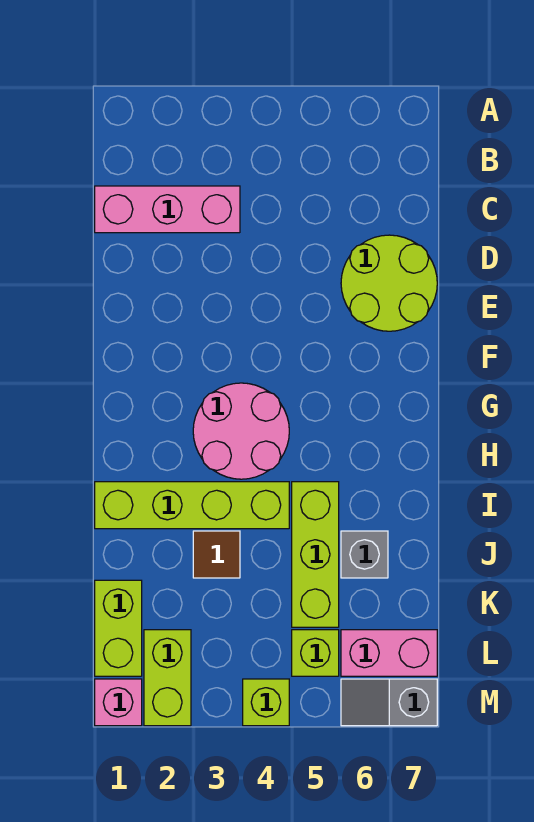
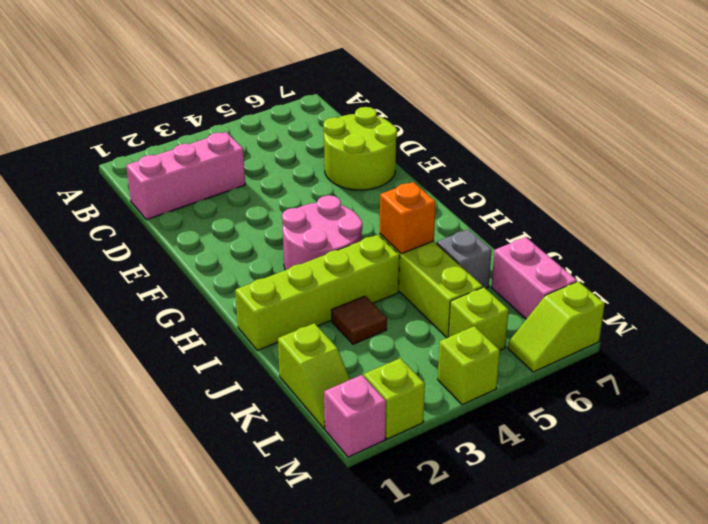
none -> orange 1x1 brick [380,182,436,254]
lime 1x2 brick [95,580,142,676] -> lime 1x2 slope [278,323,350,429]
lime 1x2 brick [144,630,191,726] -> lime 1x1 brick [364,358,425,439]
pink 1x2 brick [341,630,437,676] -> pink 1x2 brick turned to [491,237,577,319]
grey 1x2 slope [341,679,437,726] -> lime 1x2 slope [508,281,605,372]

